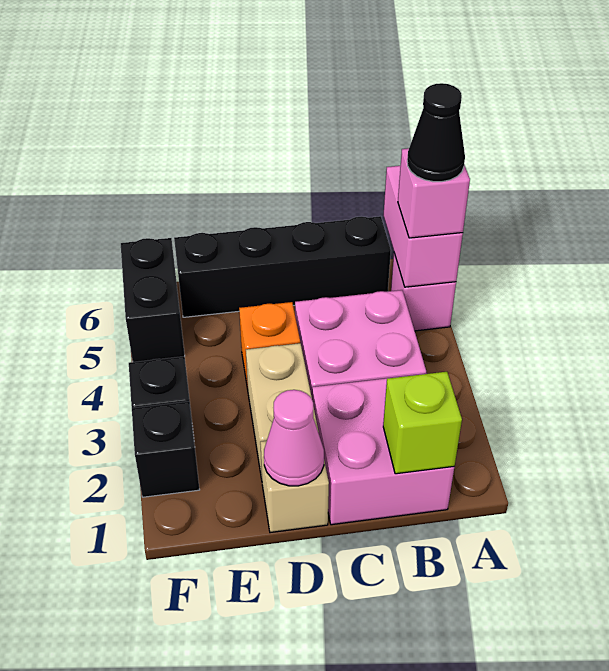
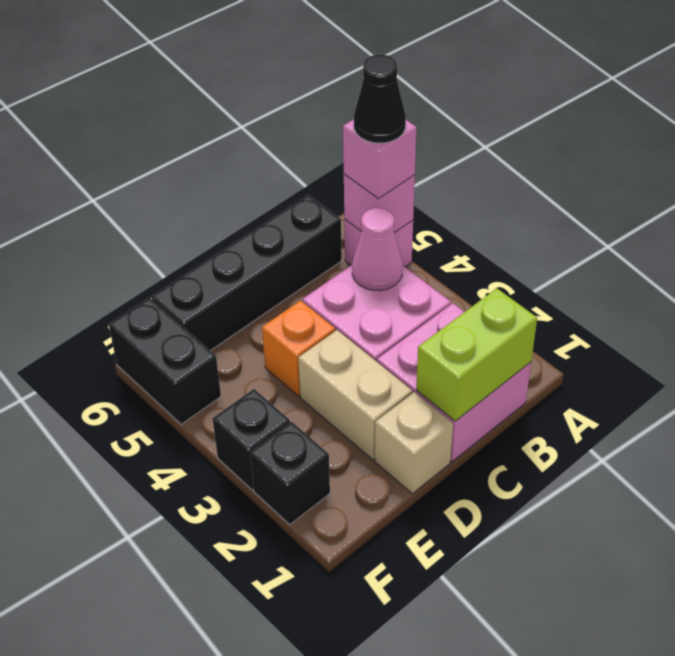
pink 1x2 brick [383,166,463,287] -> pink 1x1 brick [344,174,415,233]
lime 1x1 brick [383,372,462,474] -> lime 1x2 brick [416,288,537,421]
pink 1x1 cone [264,390,324,486] -> pink 1x1 cone moved to [352,208,402,291]

